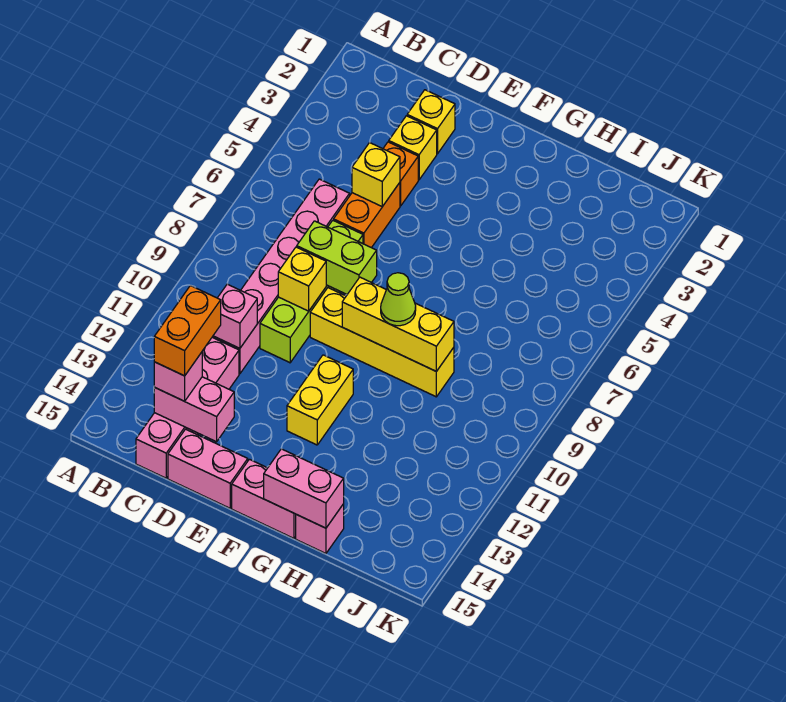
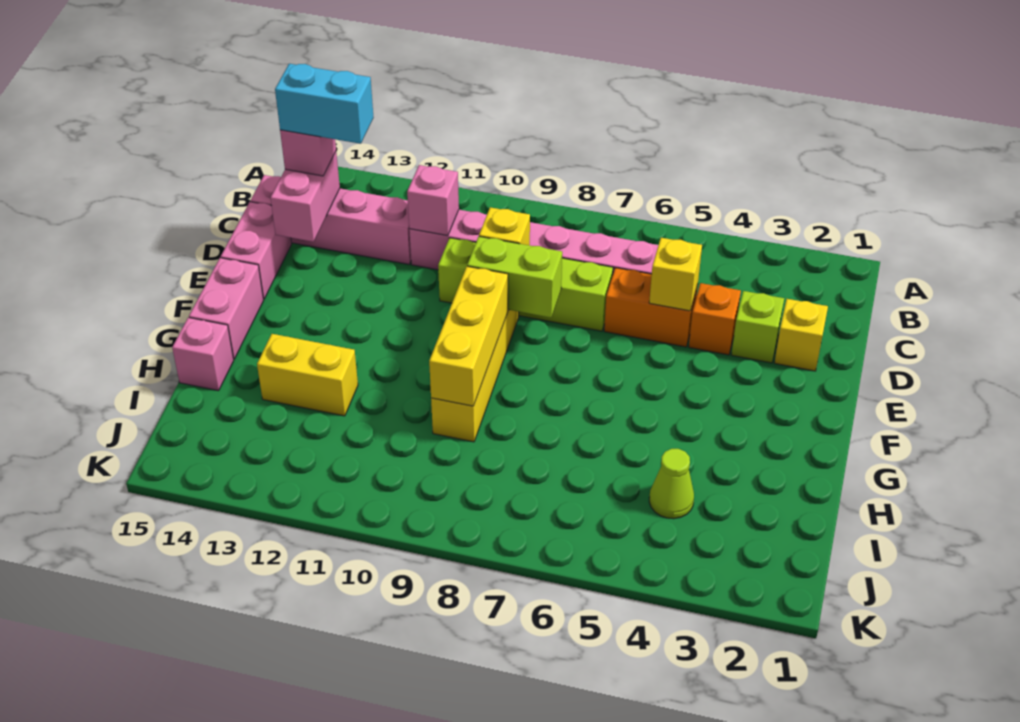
orange 1x2 brick [154,286,221,376] -> cyan 1x2 brick [275,64,374,144]
yellow 1x1 brick [389,116,437,180] -> lime 1x1 brick [731,291,784,363]
lime 1x2 brick [297,221,377,294] -> lime 1x2 brick turned to [467,236,562,318]
yellow 1x2 brick [287,355,353,445] -> yellow 1x2 brick moved to [257,334,358,416]
lime 1x1 cone [381,273,416,326] -> lime 1x1 cone moved to [649,449,694,519]
pink 1x2 brick [264,449,344,528] -> none

